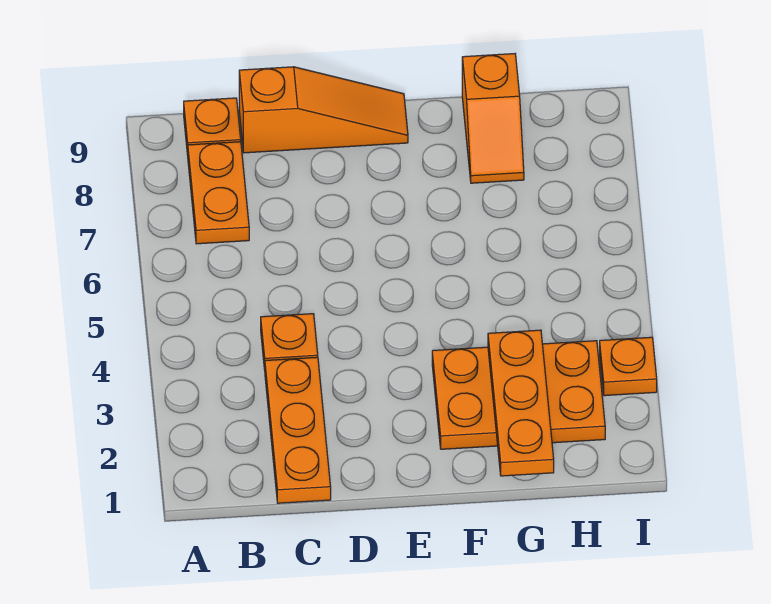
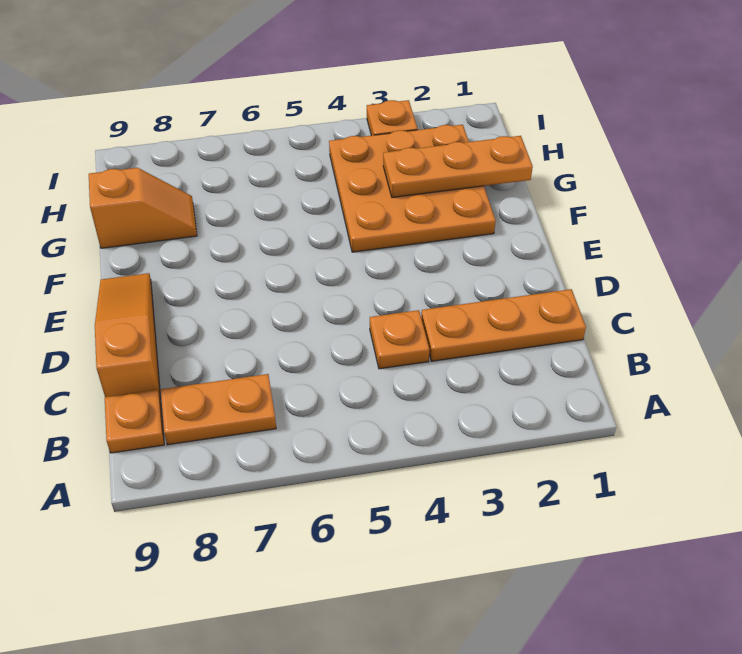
orange 2x3 plate [432,341,605,449] -> orange 3x3 plate [329,125,496,252]

